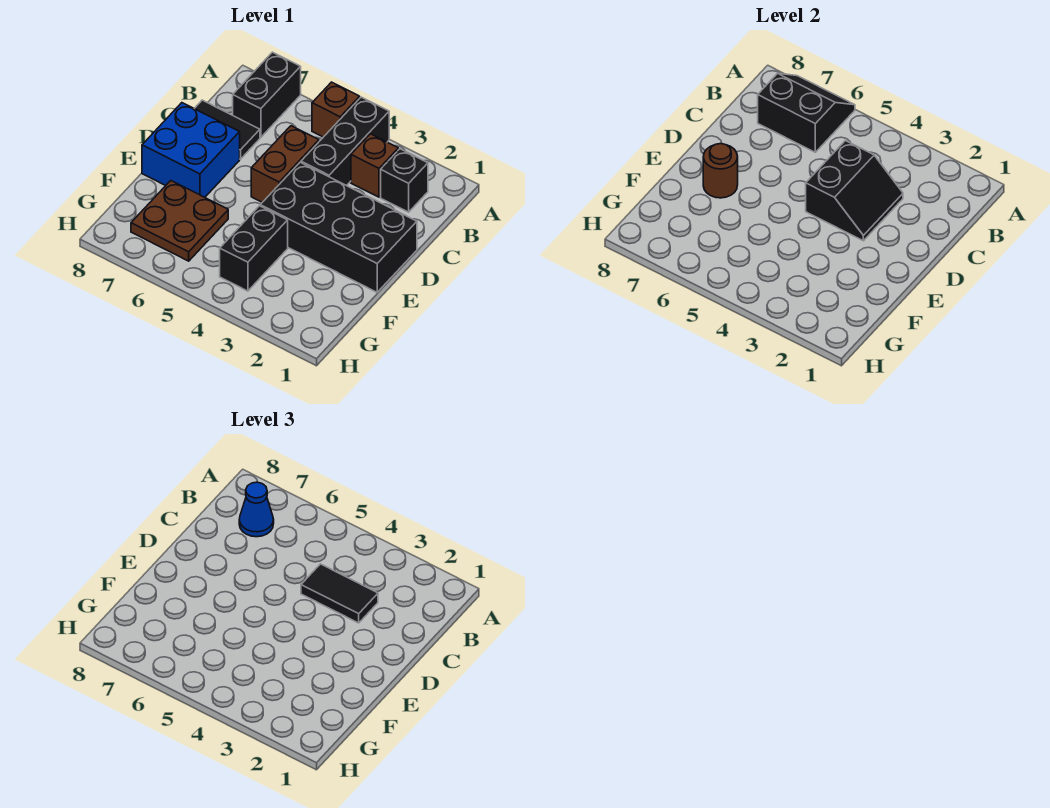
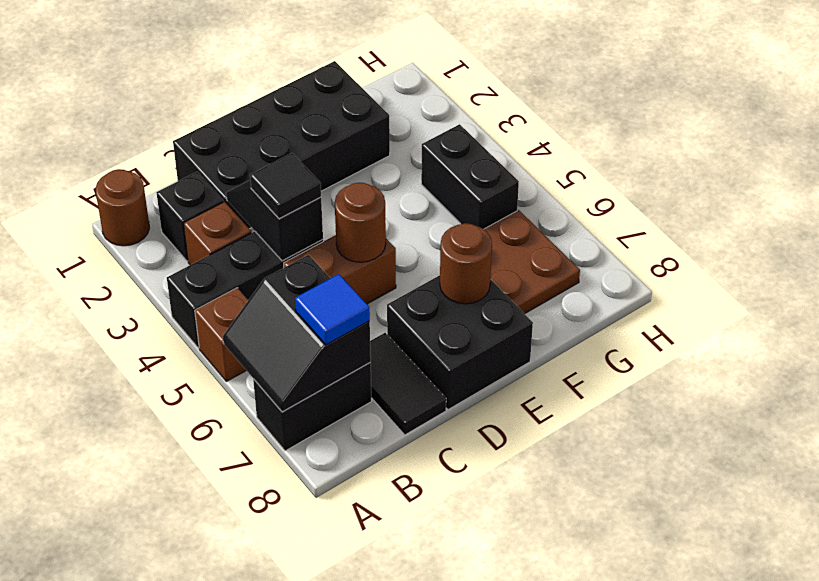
none -> brown 1x1 round brick [96,169,149,246]
blue 1x1 cone [239,482,274,537] -> blue 1x1 tile [295,274,370,345]
black 2x2 slope [806,141,903,241] -> black 1x2 slope [226,180,323,261]
black 1x2 tile [301,564,378,623] -> black 1x1 tile [250,153,321,219]
black 2x4 brick [260,162,417,292] -> black 2x4 brick turned to [173,61,390,229]
none -> brown 1x1 round brick [335,183,386,262]
blue 2x2 brick [142,103,240,197] -> black 2x2 brick [387,275,533,410]
black 1x2 brick [220,206,288,291] -> black 1x2 brick turned to [421,124,519,229]

